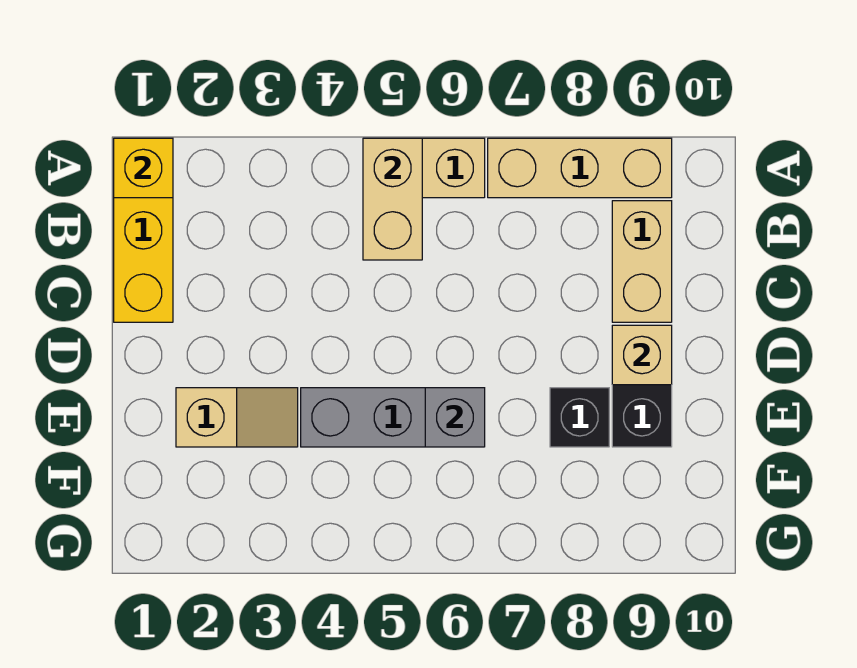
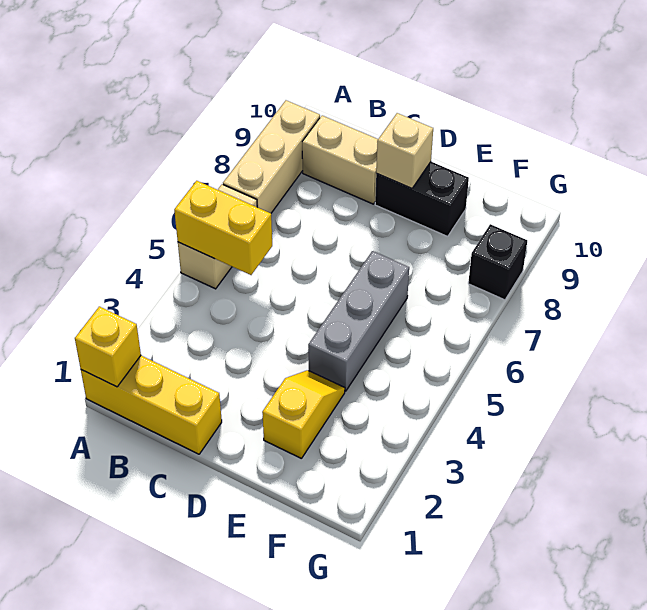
tan 1x2 brick [363,138,422,260] -> yellow 1x2 brick [174,181,272,275]
tan 1x2 slope [176,388,298,447] -> yellow 1x2 slope [262,370,345,459]
grey 1x1 brick [425,388,485,447] -> none
black 1x1 brick [550,388,609,447] -> black 1x1 brick moved to [468,224,527,300]

